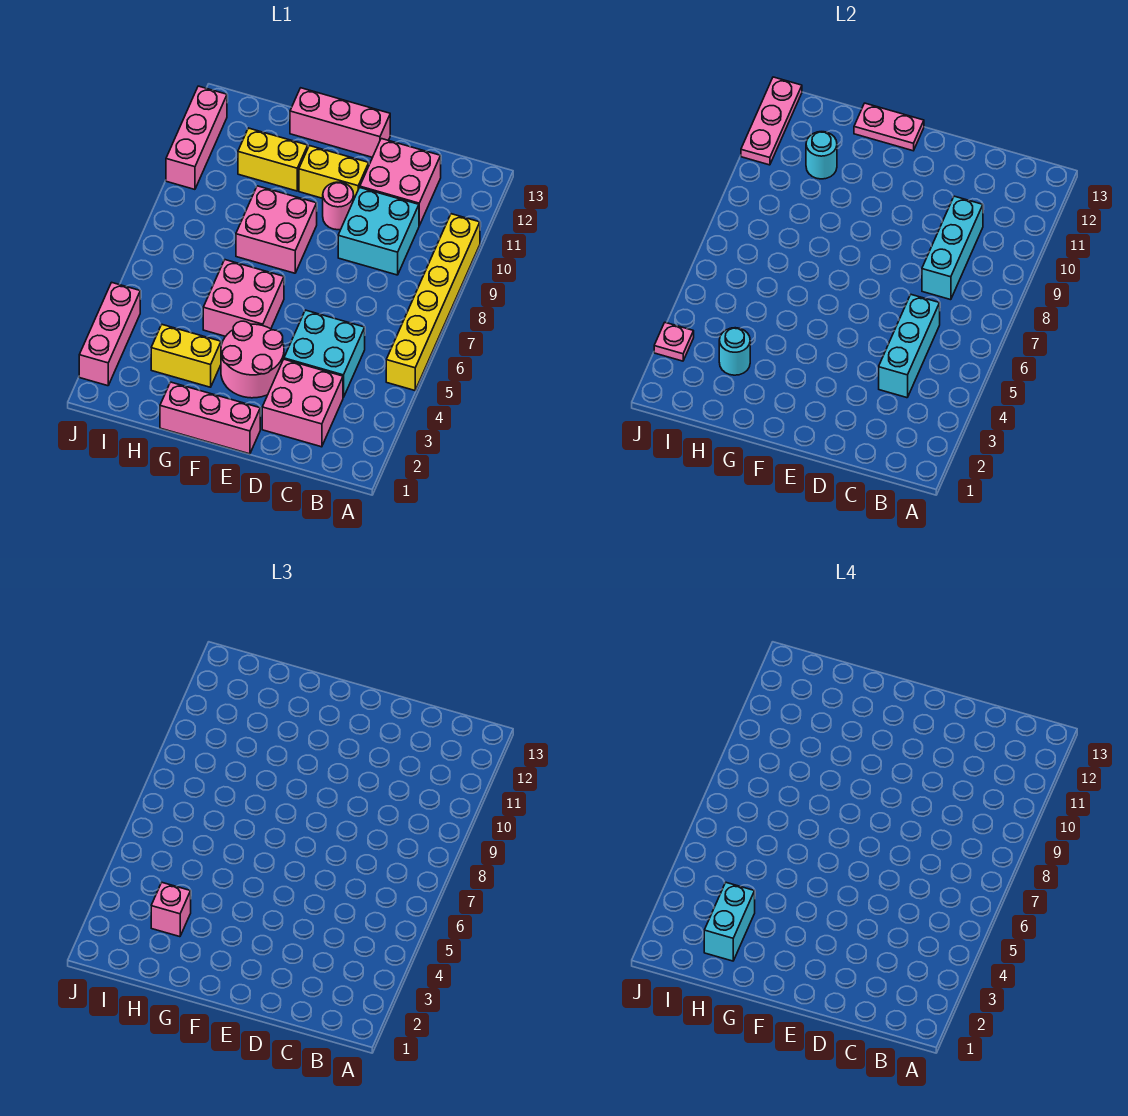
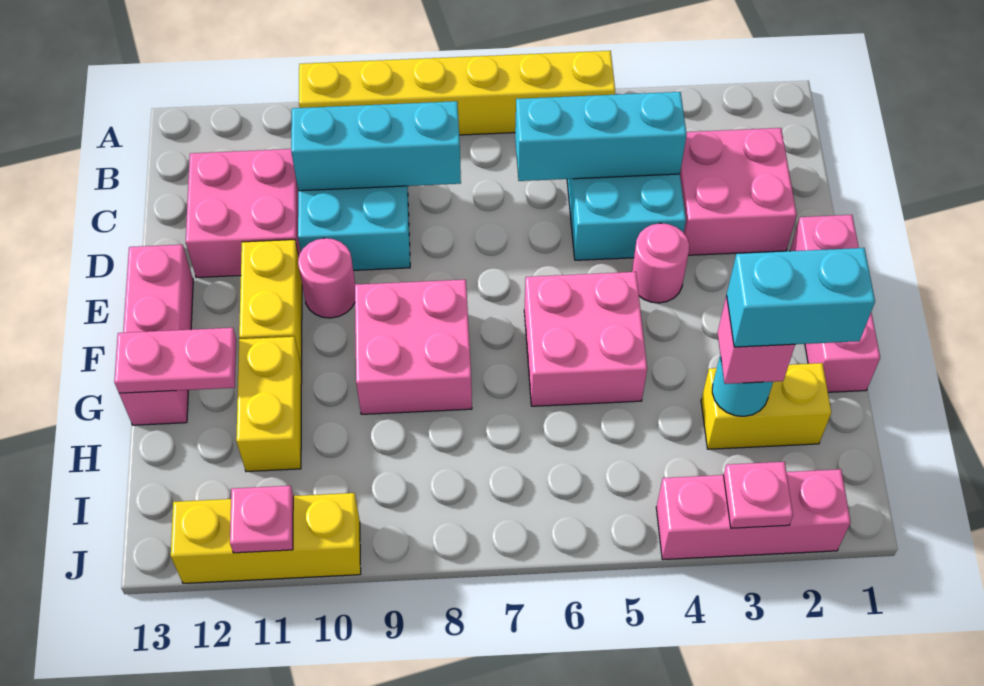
pink 2x2 round brick [221,321,284,398] -> pink 1x1 round brick [632,223,689,303]
pink 1x2 plate [854,103,924,151] -> pink 1x2 plate turned to [114,328,236,393]
yellow 1x2 brick [151,325,221,387] -> yellow 1x2 brick turned to [701,363,831,449]
cyan 1x1 round brick [806,132,837,179] -> none
pink 1x3 brick [166,86,227,189] -> yellow 1x3 brick [171,493,361,584]
pink 1x3 plate [741,77,802,165] -> pink 1x1 plate [230,486,293,553]

